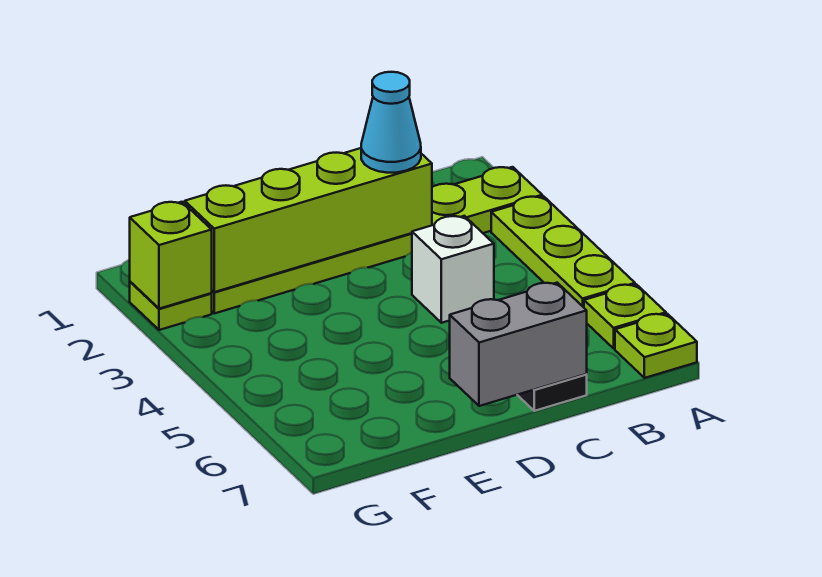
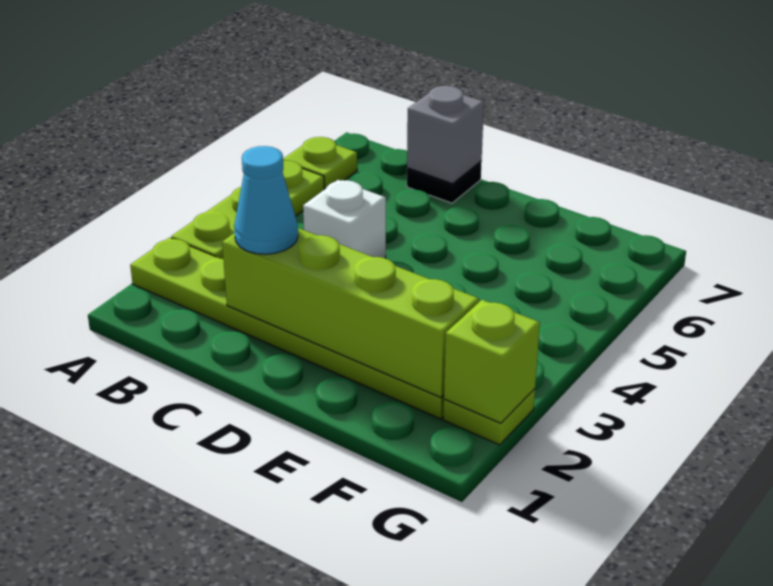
lime 1x1 plate [615,314,697,378] -> none
grey 1x2 brick [450,283,587,406] -> grey 1x1 brick [407,86,484,184]

